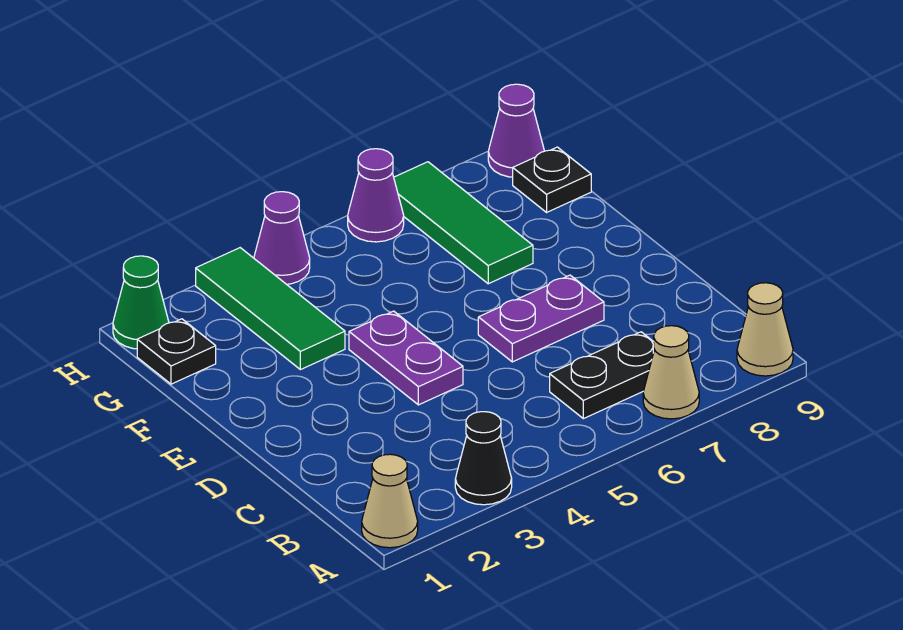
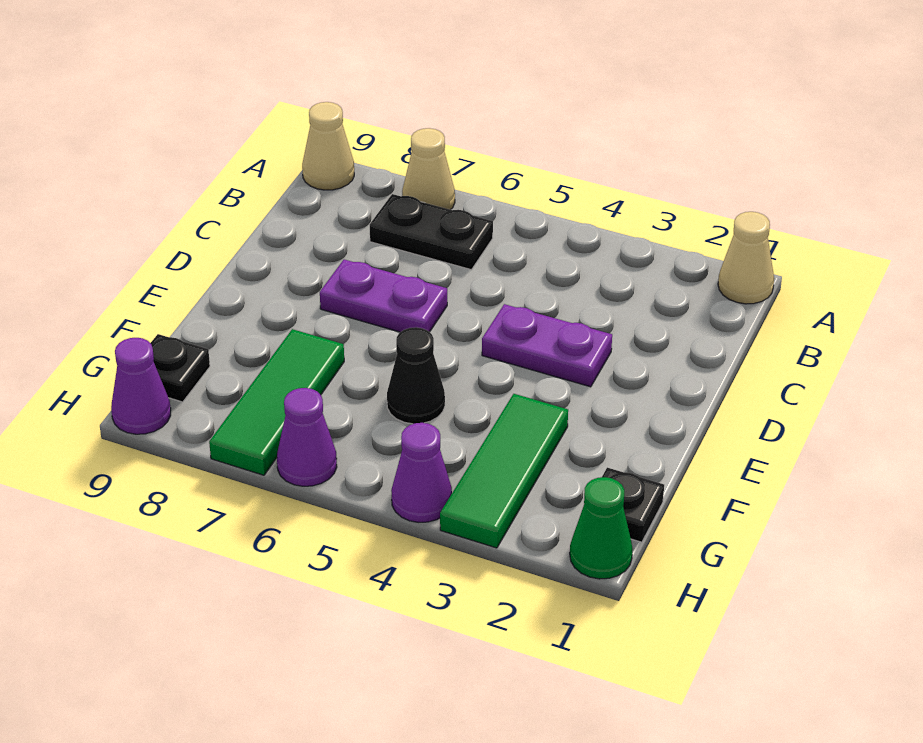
black 1x1 cone [455,412,512,505] -> black 1x1 cone moved to [387,327,445,424]
purple 1x2 plate [349,311,463,405] -> purple 1x2 plate turned to [482,304,612,387]

